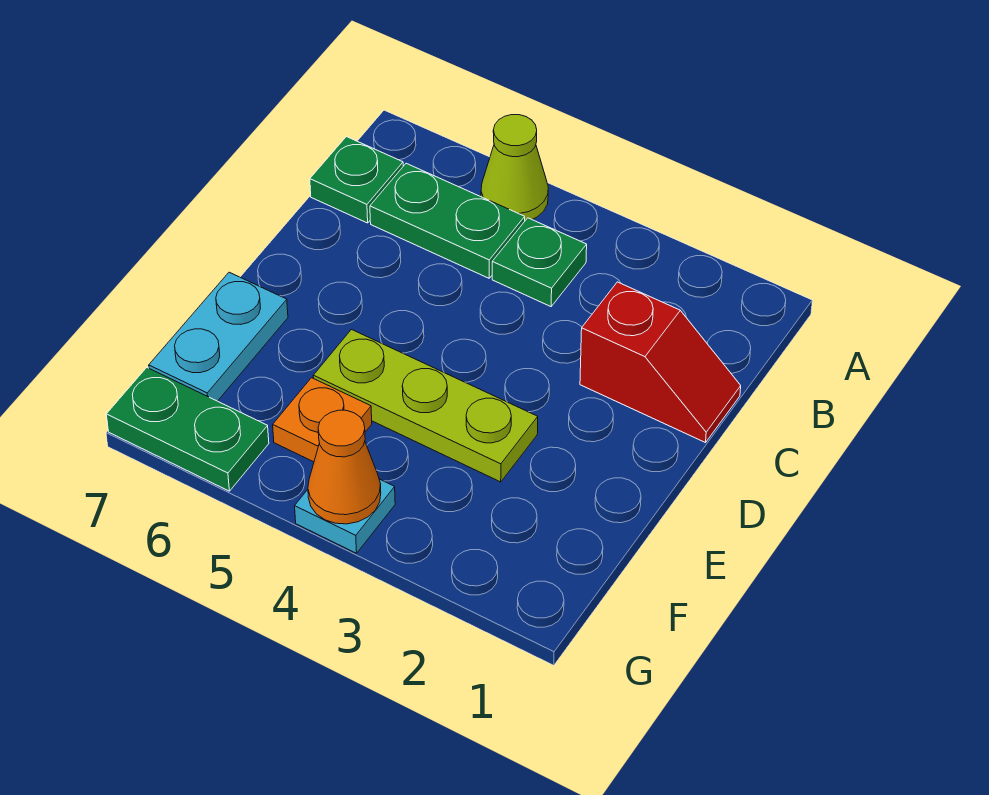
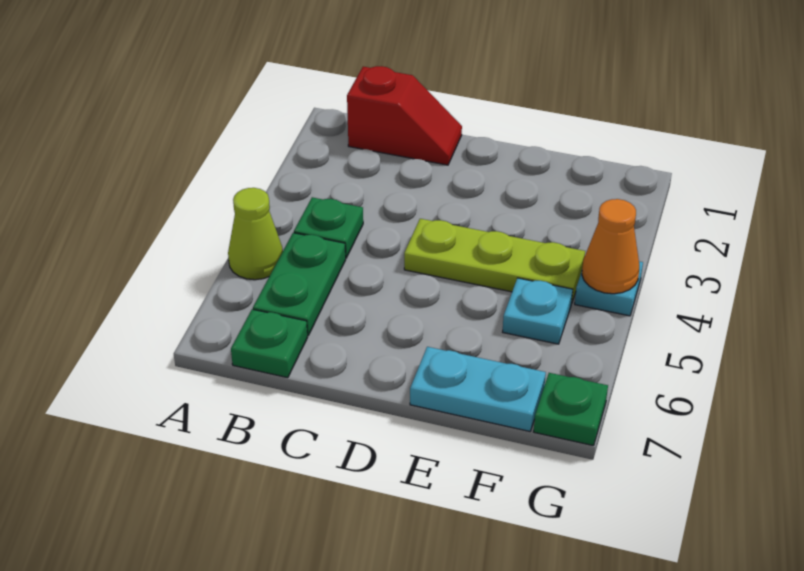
red 1x2 slope [580,282,741,443] -> red 1x2 slope turned to [347,66,462,165]
lime 1x3 plate [313,330,538,482] -> lime 1x3 plate turned to [404,219,585,304]
orange 1x1 plate [273,378,372,462] -> cyan 1x1 plate [503,278,573,344]
green 1x2 plate [106,368,269,491] -> green 1x1 plate [534,373,608,446]

